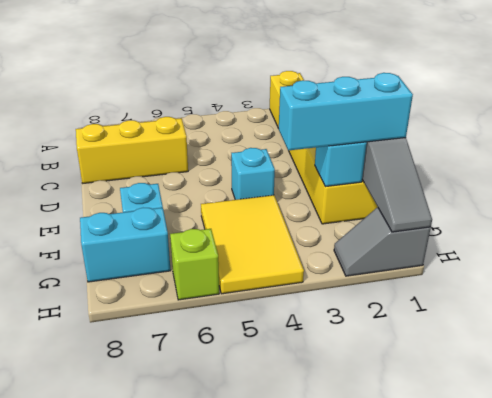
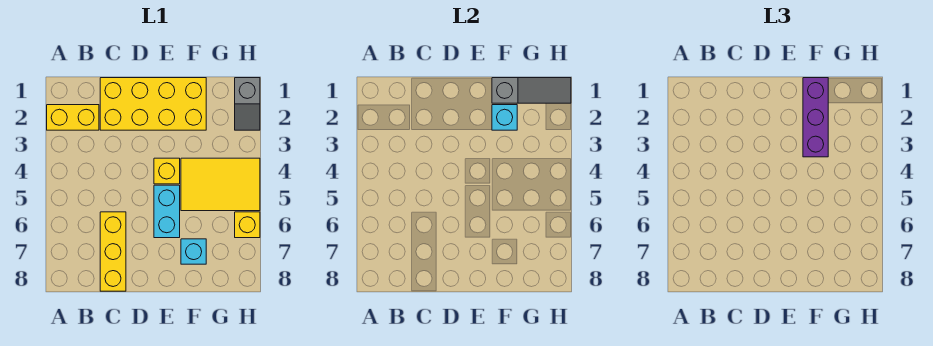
cyan 1x1 brick [231,148,275,200] -> yellow 1x1 brick [154,158,180,184]
cyan 1x3 brick [279,73,413,151] -> purple 1x3 brick [803,78,828,157]
cyan 1x2 brick [80,208,171,282] -> cyan 1x2 brick moved to [154,185,180,238]
lime 1x1 brick [170,229,219,300] -> yellow 1x1 brick [235,212,260,238]

